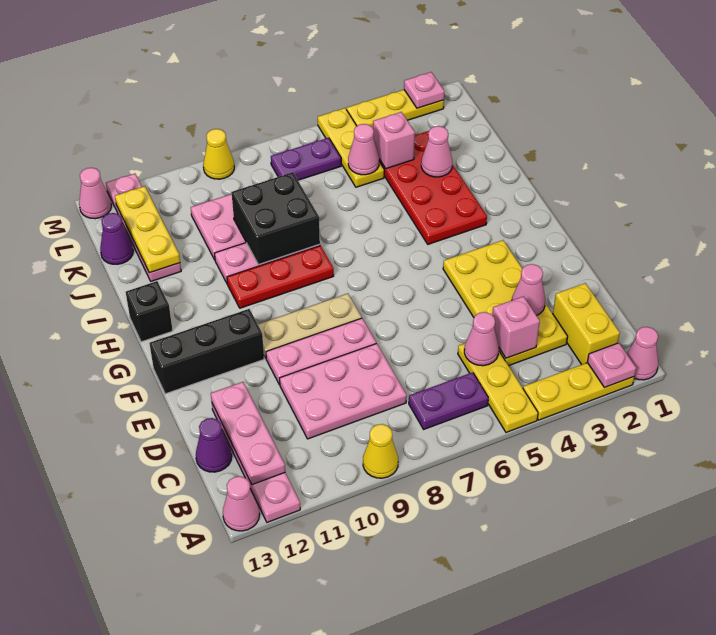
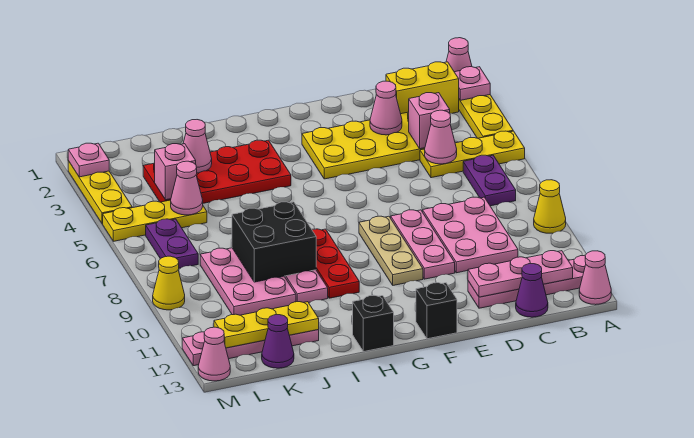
black 1x3 brick [150,309,264,394] -> black 1x1 brick [416,283,457,339]

